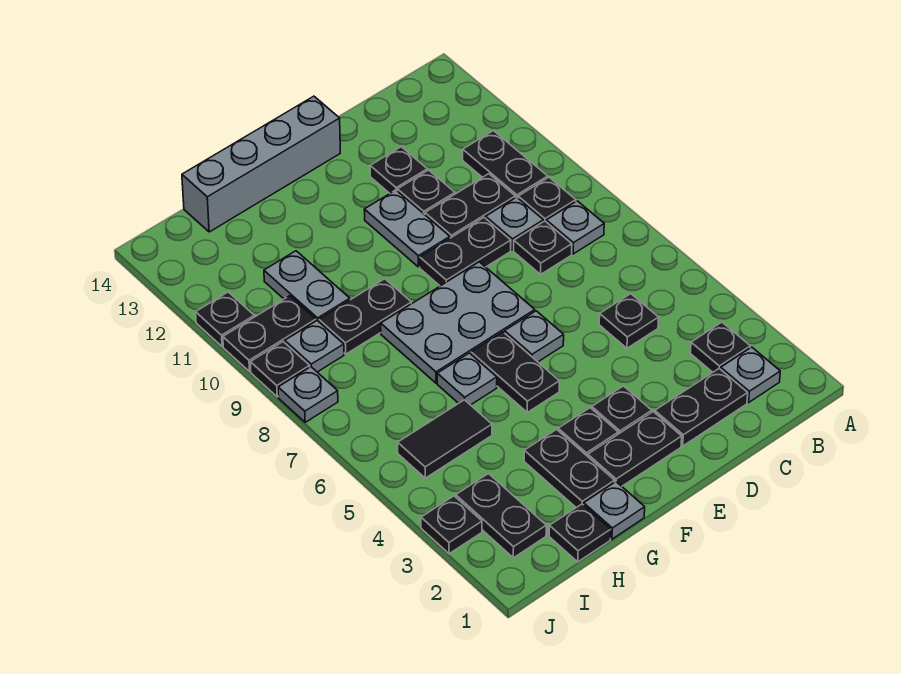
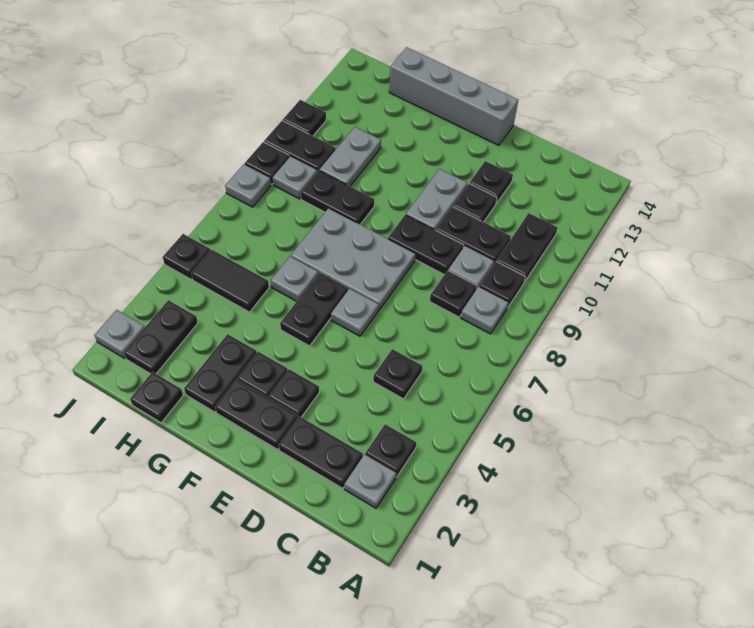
grey 1x1 plate [584,482,645,539] -> grey 1x1 plate moved to [95,310,145,358]
black 1x1 plate [421,496,482,554] -> black 1x1 plate moved to [163,234,210,279]

